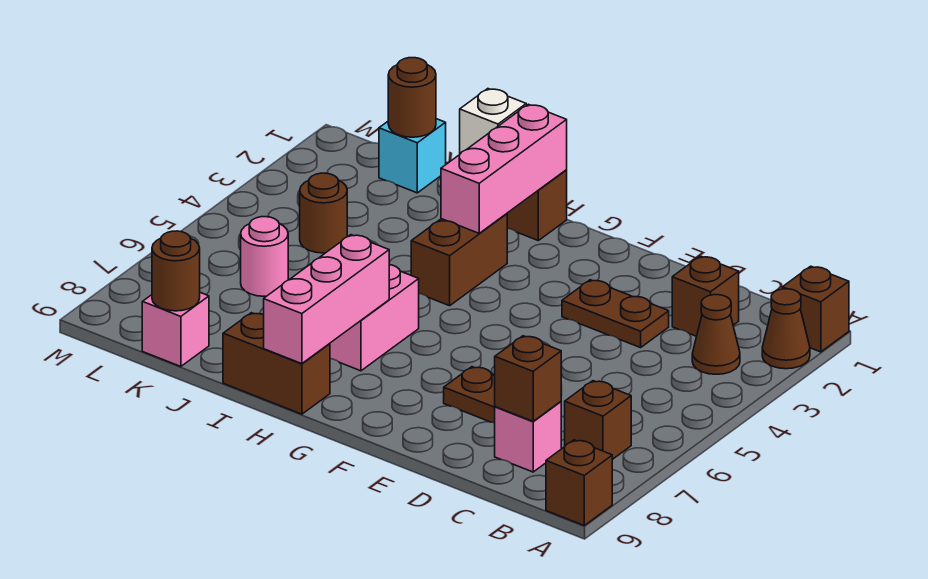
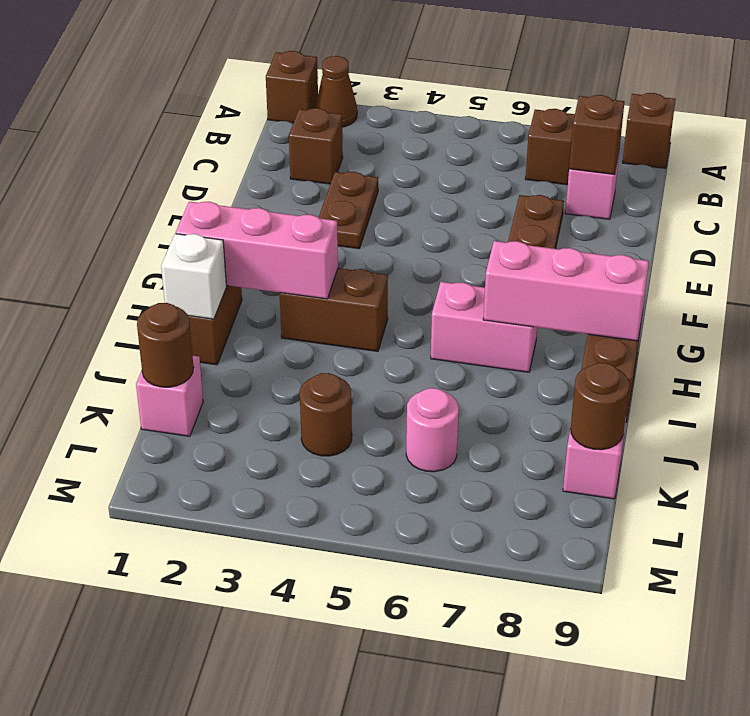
brown 1x1 cone [692,295,740,374] -> none
cyan 1x1 brick [379,119,446,193] -> pink 1x1 brick [136,356,203,436]

